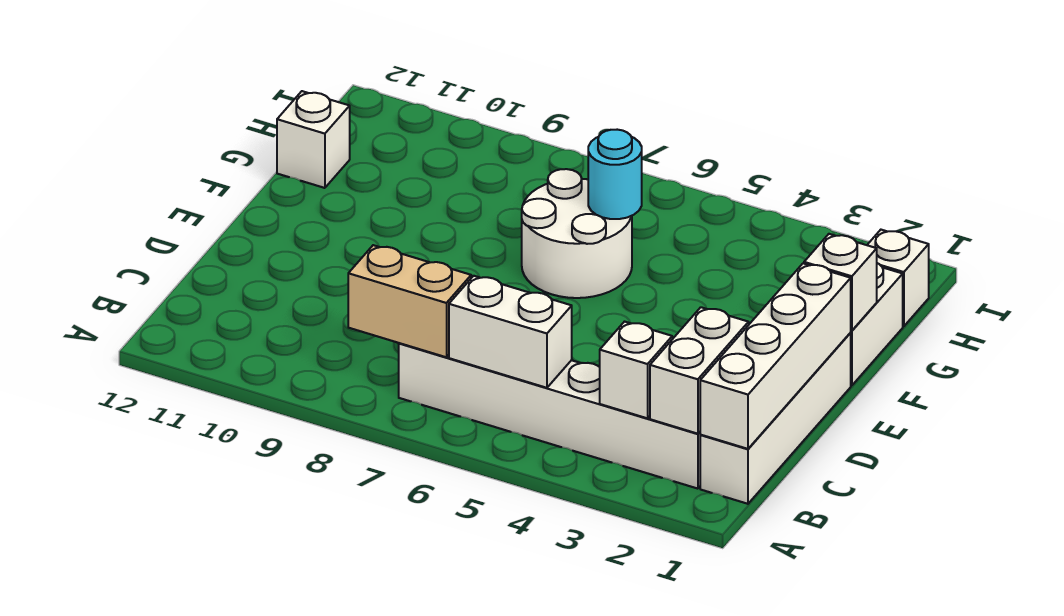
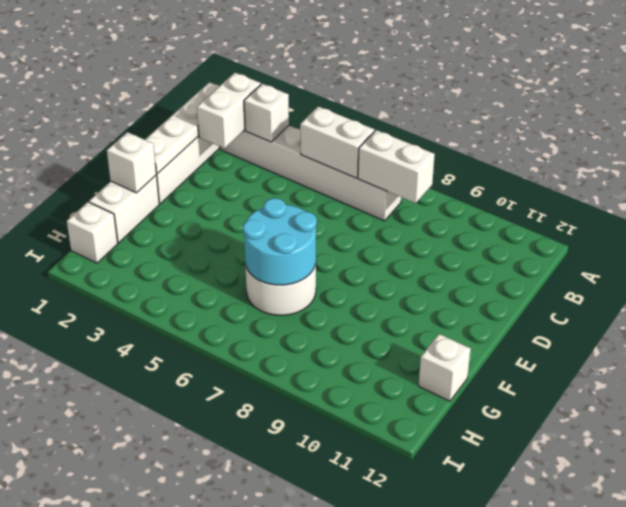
white 1x4 brick [700,263,851,449] -> white 1x4 plate [145,82,219,174]
tan 1x2 brick [348,245,471,357] -> white 1x2 brick [358,130,435,203]
cyan 1x1 round brick [588,130,642,219] -> cyan 2x2 round brick [243,198,317,285]

